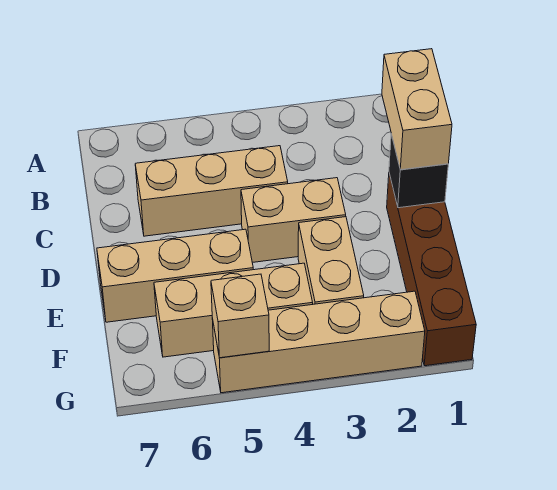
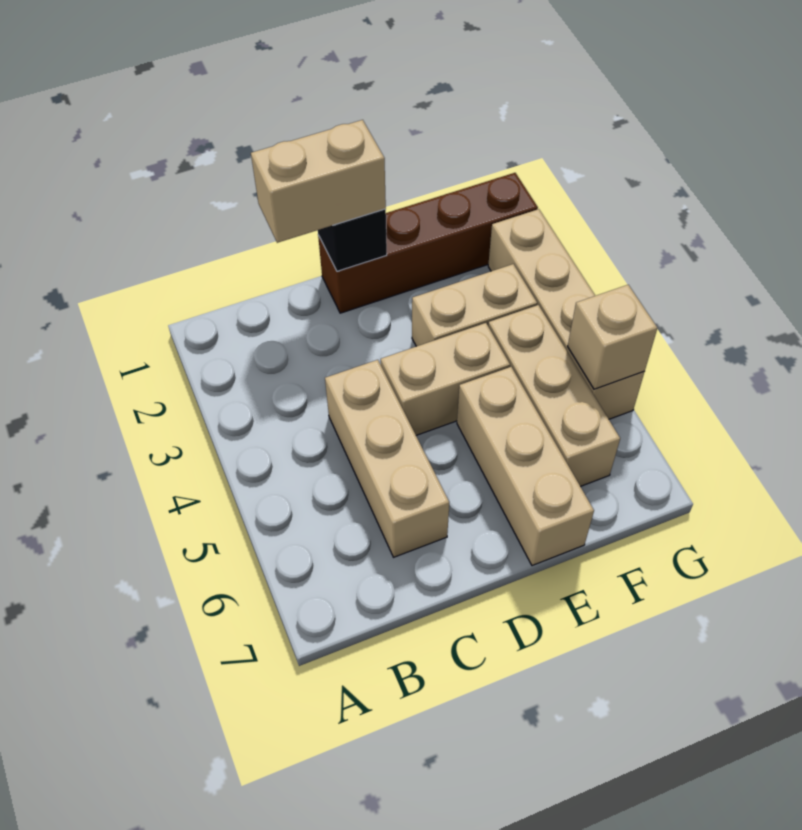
tan 1x2 brick [241,178,346,263] -> tan 1x2 brick turned to [381,323,510,435]

